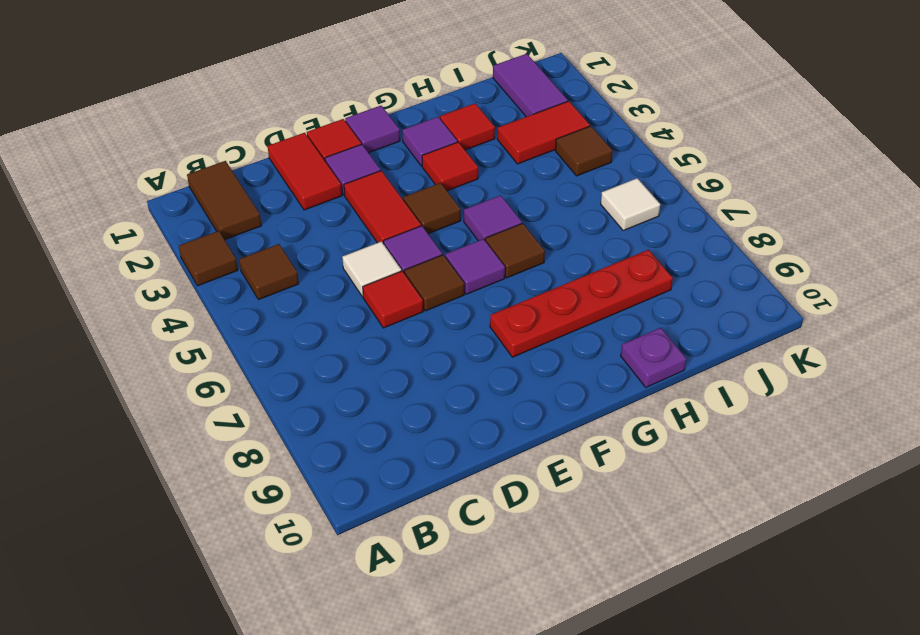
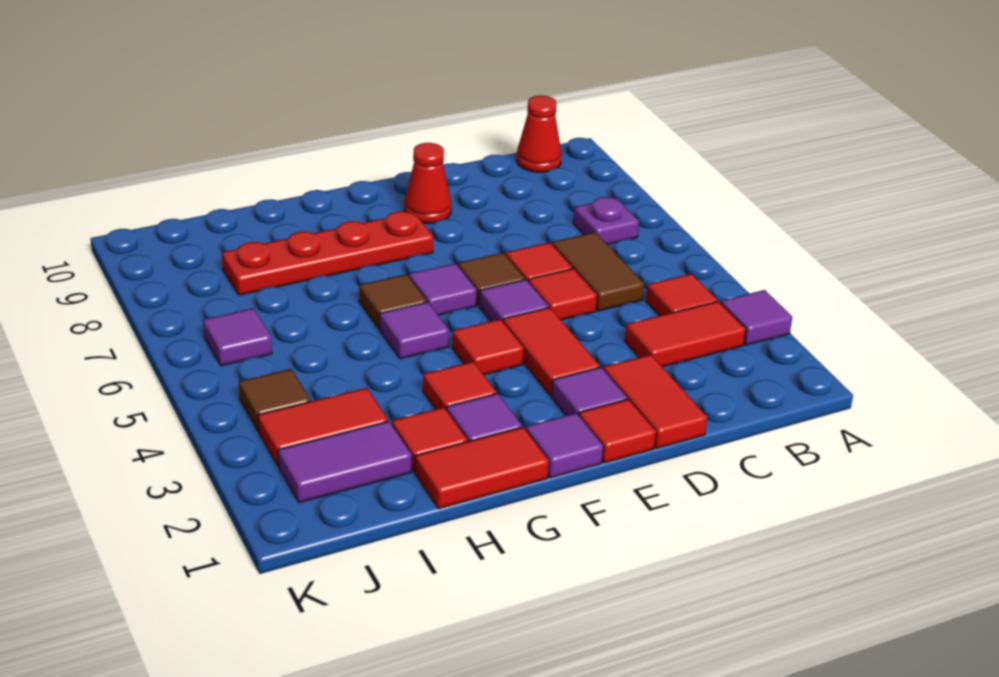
brown 1x1 tile [179,231,238,286] -> purple 1x1 tile [721,290,792,345]
brown 1x2 tile [187,161,261,240] -> brown 1x2 tile moved to [552,232,644,311]
none -> red 1x2 tile [625,301,746,367]
brown 1x1 tile [239,244,299,300] -> red 1x1 tile [646,274,717,316]
none -> red 1x1 cone [517,96,562,172]
white 1x1 tile [342,241,401,297] -> red 1x1 tile [528,269,597,320]
none -> red 1x1 cone [404,143,451,223]
brown 1x1 tile [403,183,461,234] -> red 1x1 tile [452,319,524,375]
none -> red 1x2 tile [415,427,549,509]
purple 1x1 plate [621,328,686,387] -> purple 1x1 plate moved to [573,197,639,244]
purple 1x2 tile [493,54,568,117] -> purple 1x2 tile turned to [278,421,412,503]
white 1x1 tile [601,178,660,231] -> purple 1x1 tile [203,308,272,366]

